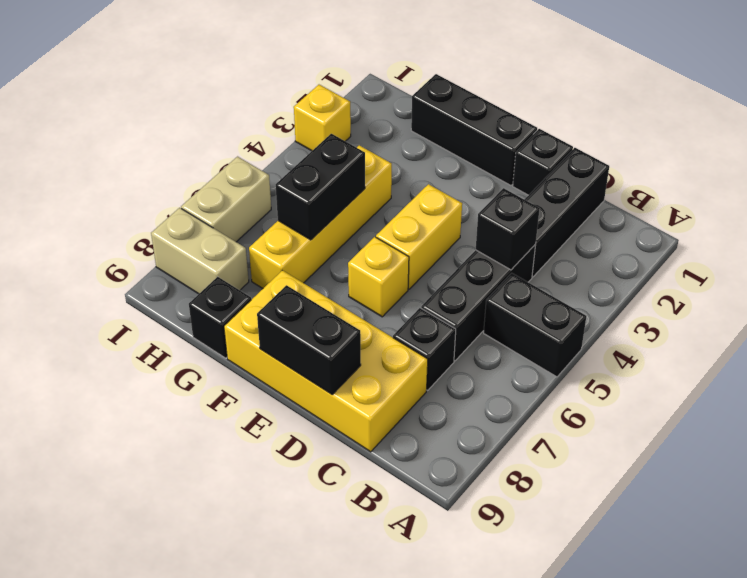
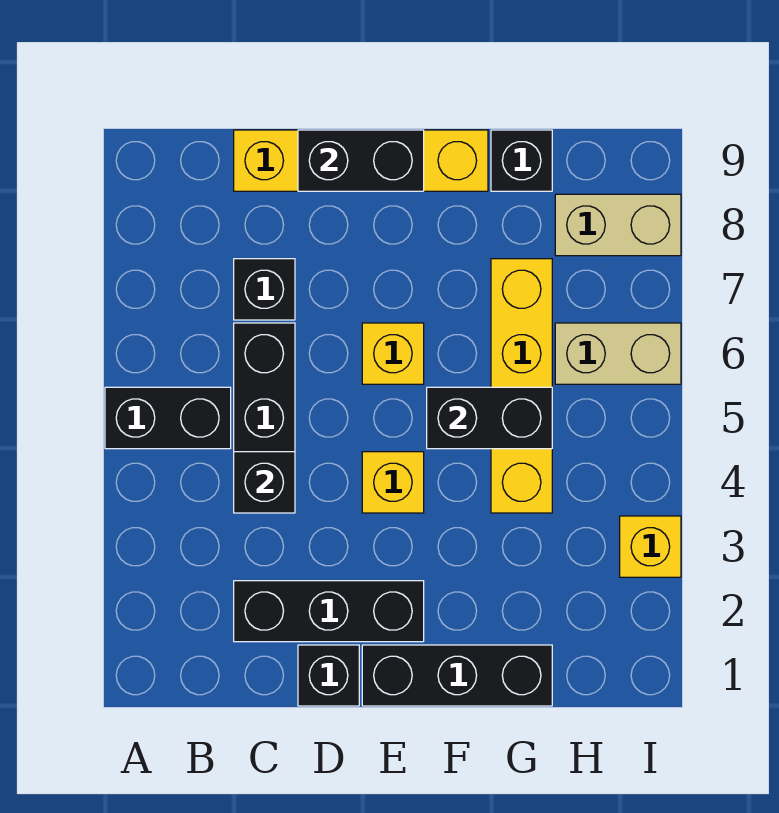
black 1x3 brick [524,148,609,277] -> black 1x3 brick turned to [234,581,424,642]
yellow 2x4 brick [224,270,428,452] -> yellow 1x4 brick [234,130,488,191]
yellow 1x2 brick [376,184,462,289] -> yellow 1x1 brick [362,452,424,513]
black 1x2 brick [276,134,365,240] -> black 1x2 brick turned to [427,387,552,449]
tan 1x2 brick [181,157,271,242] -> tan 1x2 brick turned to [555,323,681,384]

